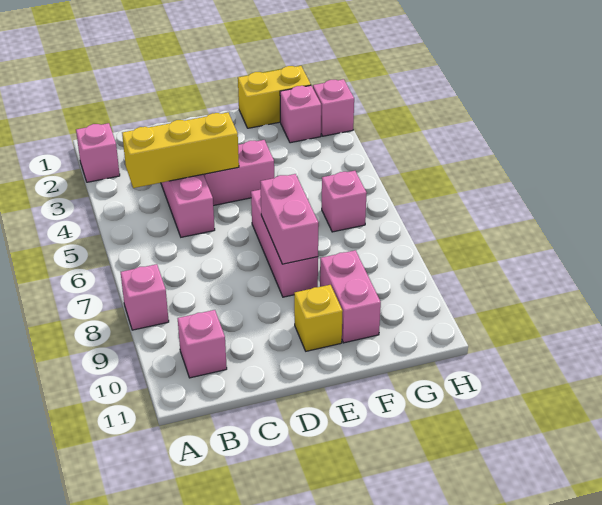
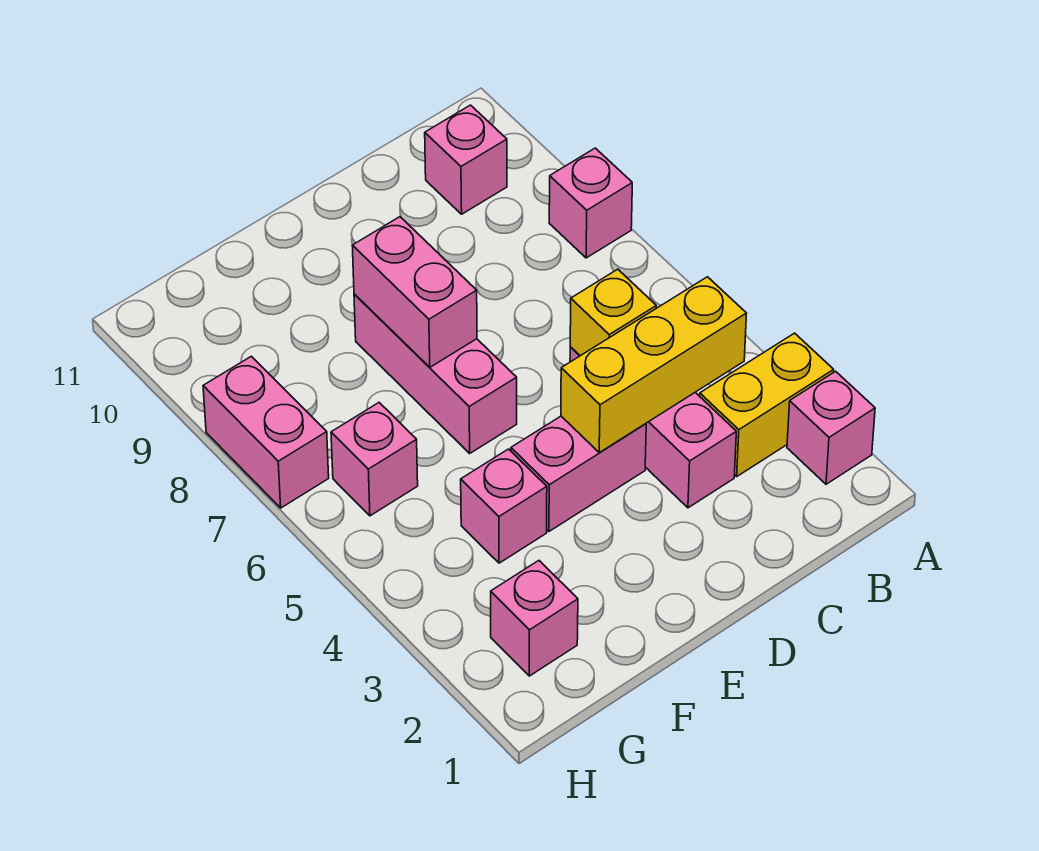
yellow 1x1 brick [294,285,343,351] -> yellow 1x1 brick moved to [570,269,656,356]
yellow 1x2 brick [238,66,311,128] -> yellow 1x2 brick moved to [700,333,834,476]
pink 1x2 brick [320,250,381,343] -> pink 1x2 brick moved to [203,356,329,508]
pink 1x1 brick [313,79,354,136] -> pink 1x1 brick moved to [461,449,547,563]

